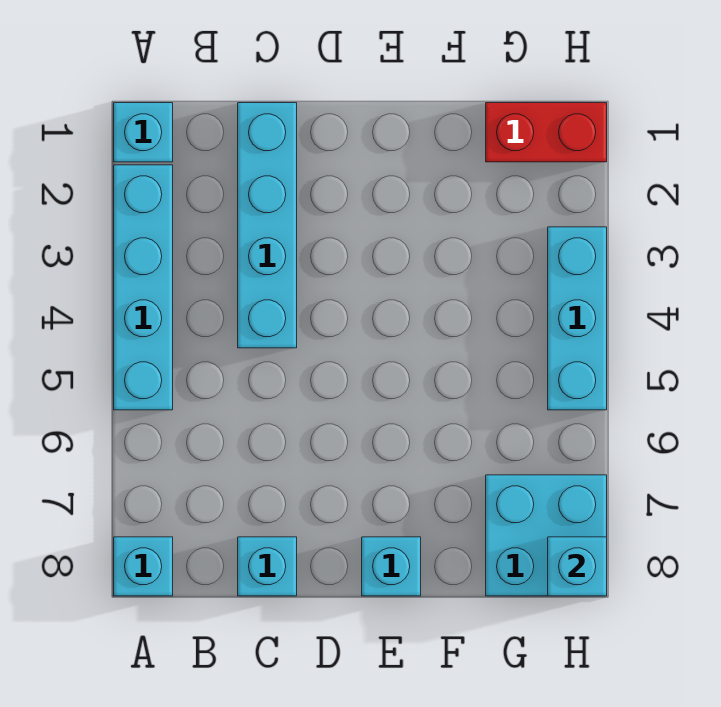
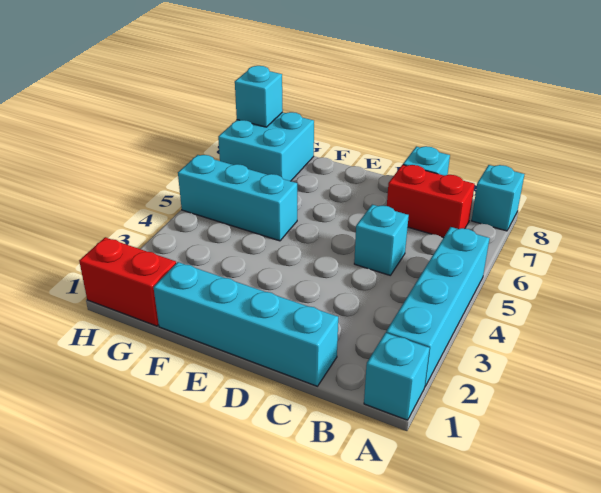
none -> red 1x2 brick [387,165,475,238]
cyan 1x4 brick [238,103,297,348] -> cyan 1x4 brick turned to [153,262,338,386]
cyan 1x1 brick [362,537,421,596] -> cyan 1x1 brick moved to [354,205,409,275]
cyan 1x3 brick [548,227,607,410] -> cyan 1x3 brick turned to [178,155,297,241]

